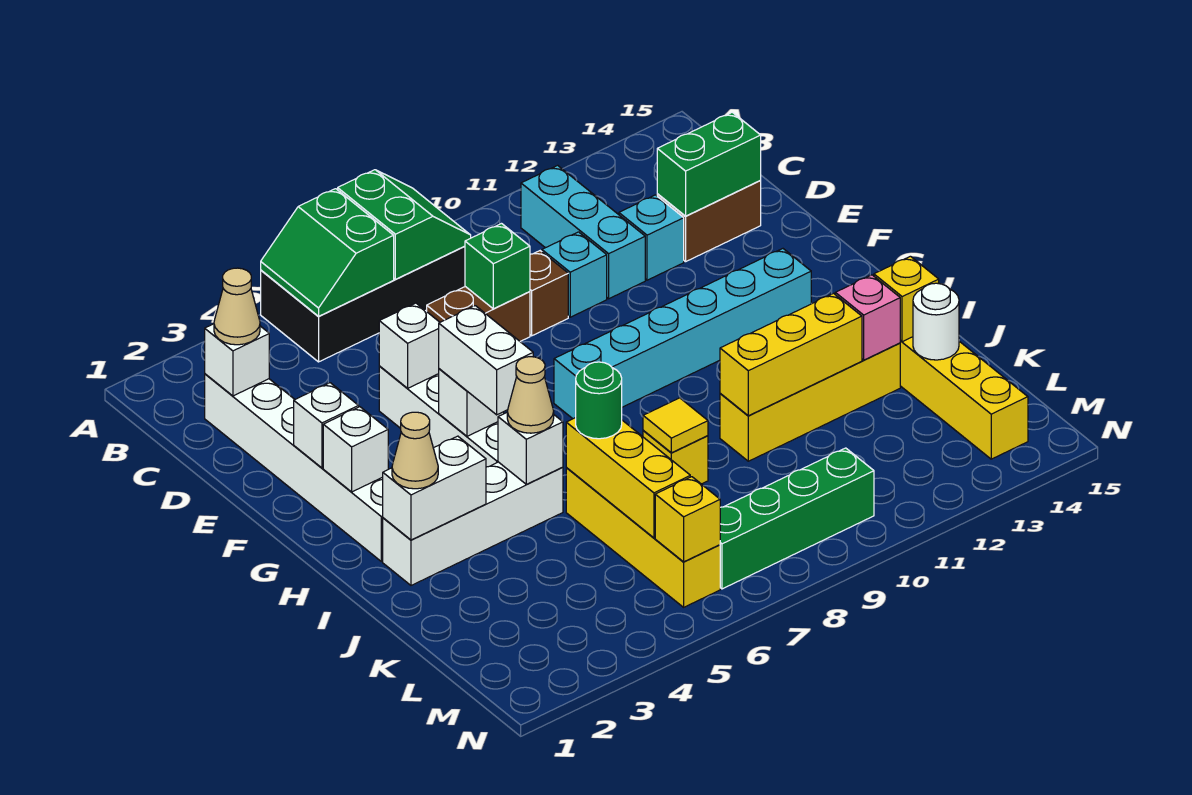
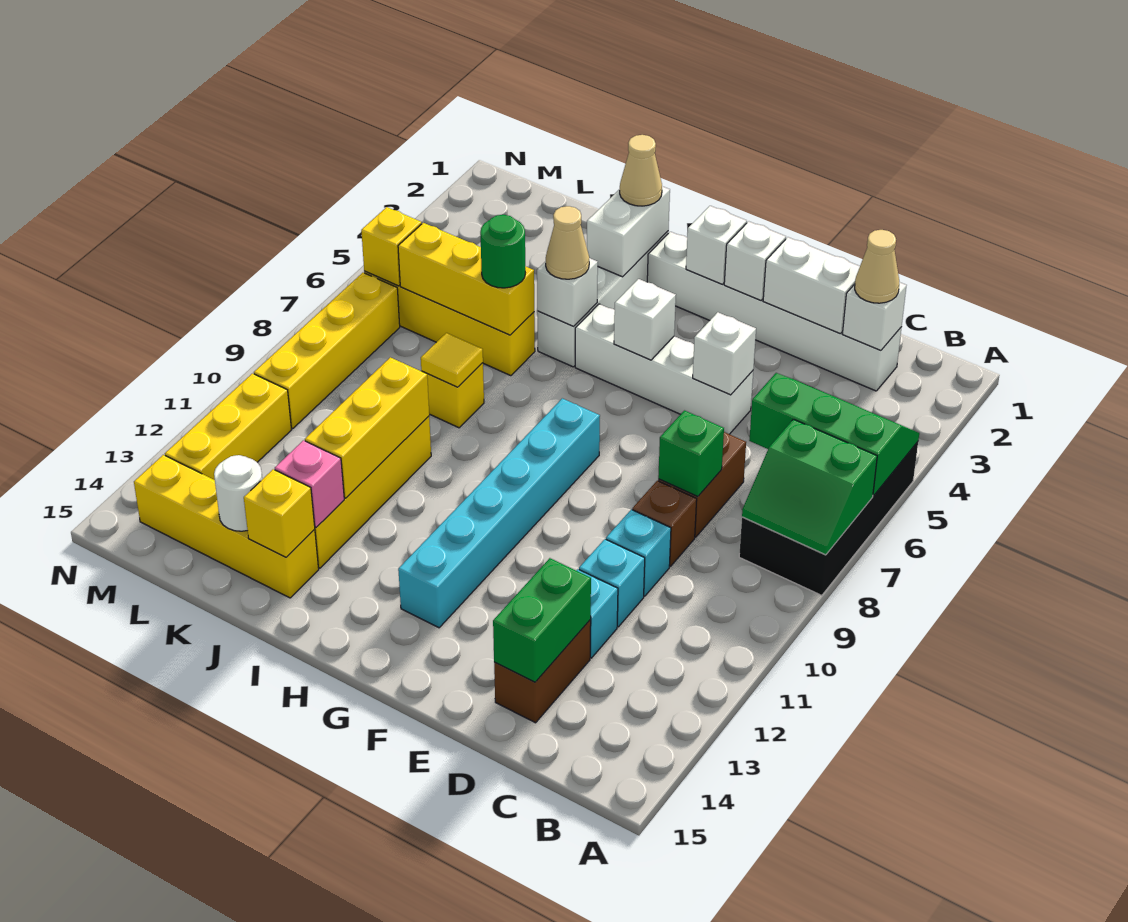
green 2x2 slope [261,189,394,316] -> green 2x3 slope [749,373,919,496]
cyan 1x3 brick [521,165,645,299] -> cyan 1x1 brick [579,539,645,627]
white 1x2 brick [439,306,533,415] -> white 1x2 brick moved to [763,237,860,334]
green 1x4 brick [720,448,874,589] -> yellow 1x4 brick [254,273,400,429]
none -> yellow 1x3 brick [165,374,292,480]

